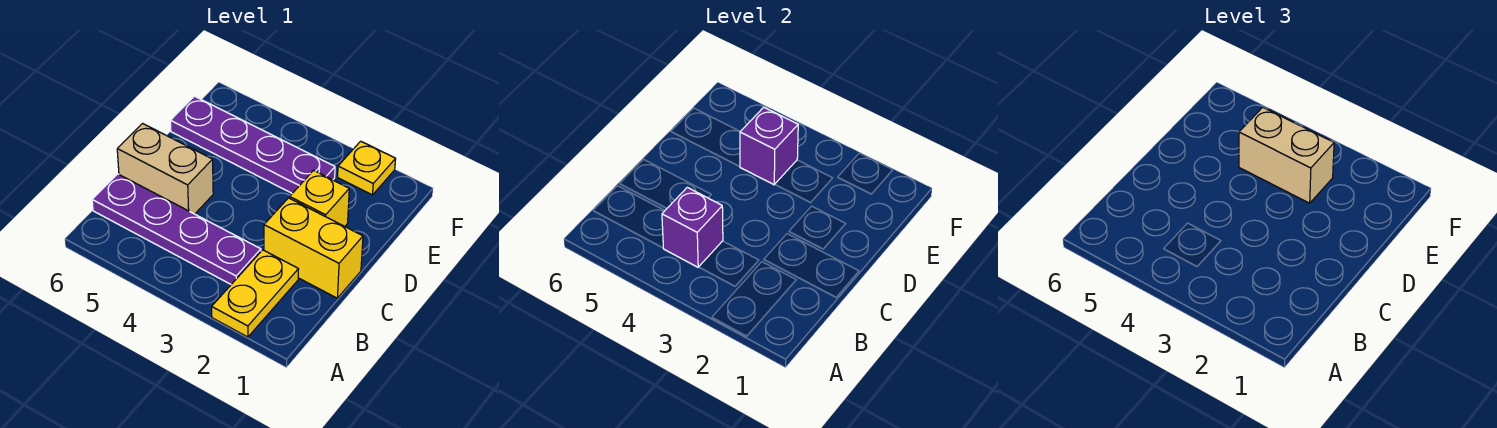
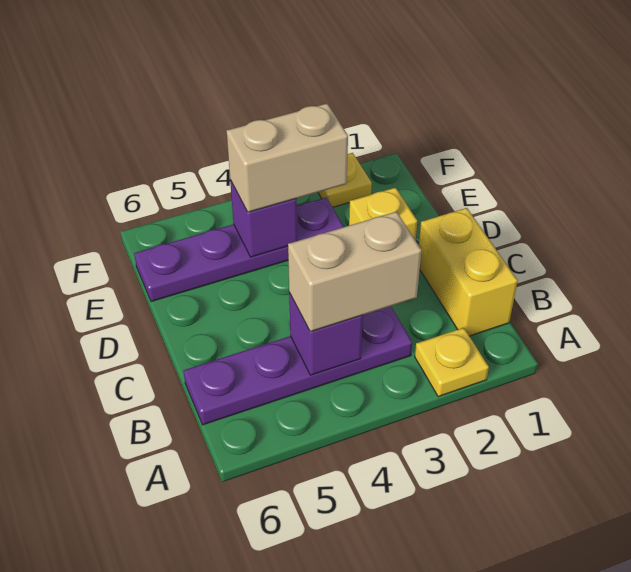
yellow 1x2 plate [212,250,299,337] -> yellow 1x1 plate [415,328,489,397]
yellow 1x2 brick [264,198,363,298] -> yellow 1x2 brick turned to [419,208,518,336]
tan 1x2 brick [117,124,213,214] -> tan 1x2 brick moved to [288,212,422,332]

